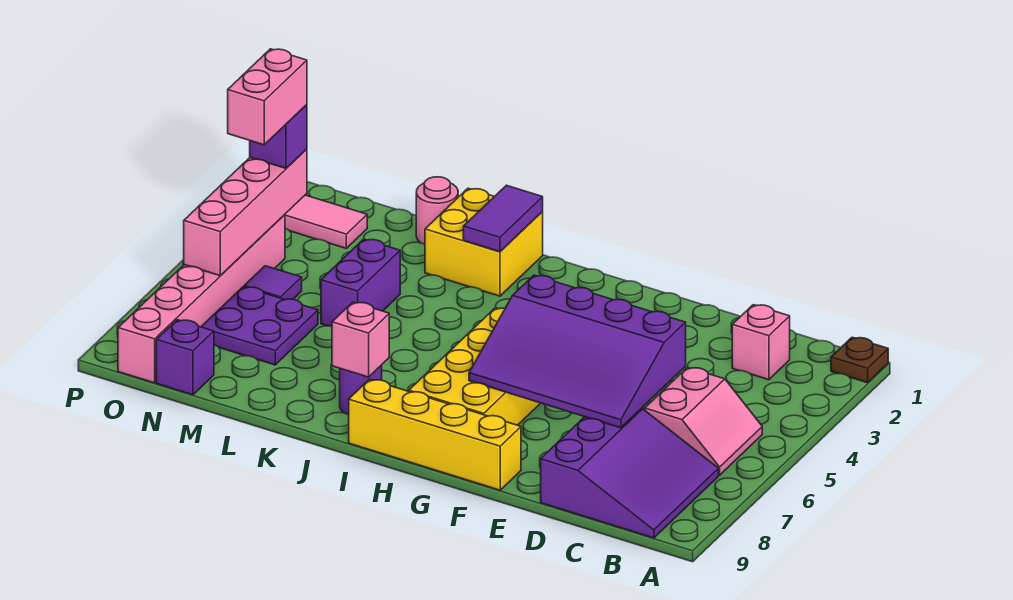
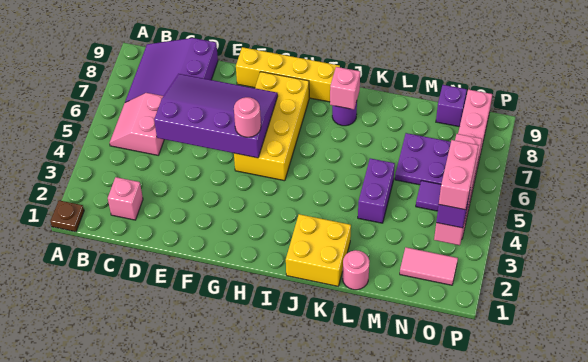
none -> pink 1x1 round brick [234,97,261,137]
purple 1x2 tile [463,185,543,252] -> none

